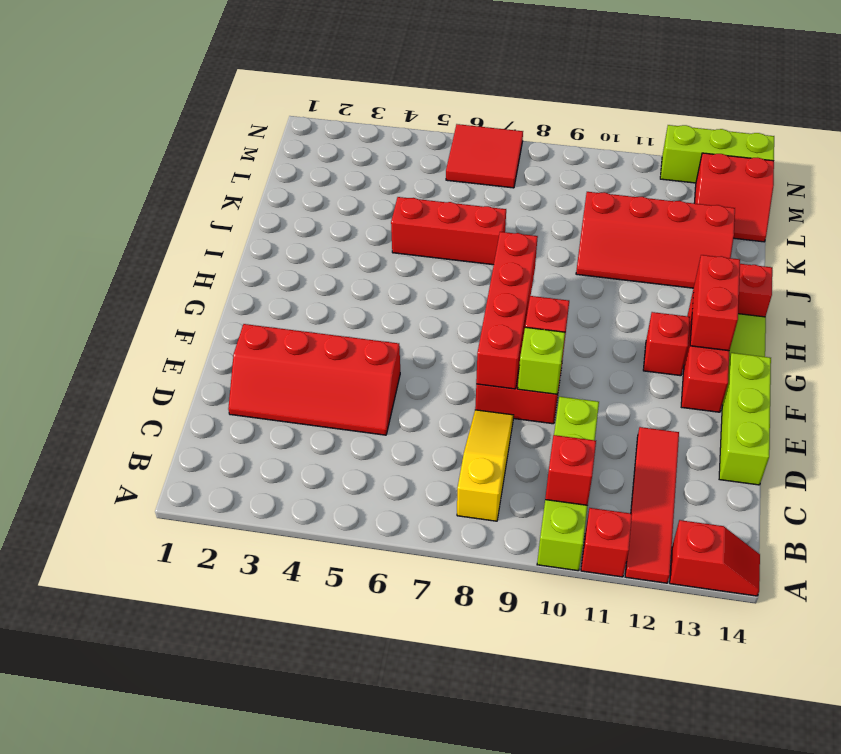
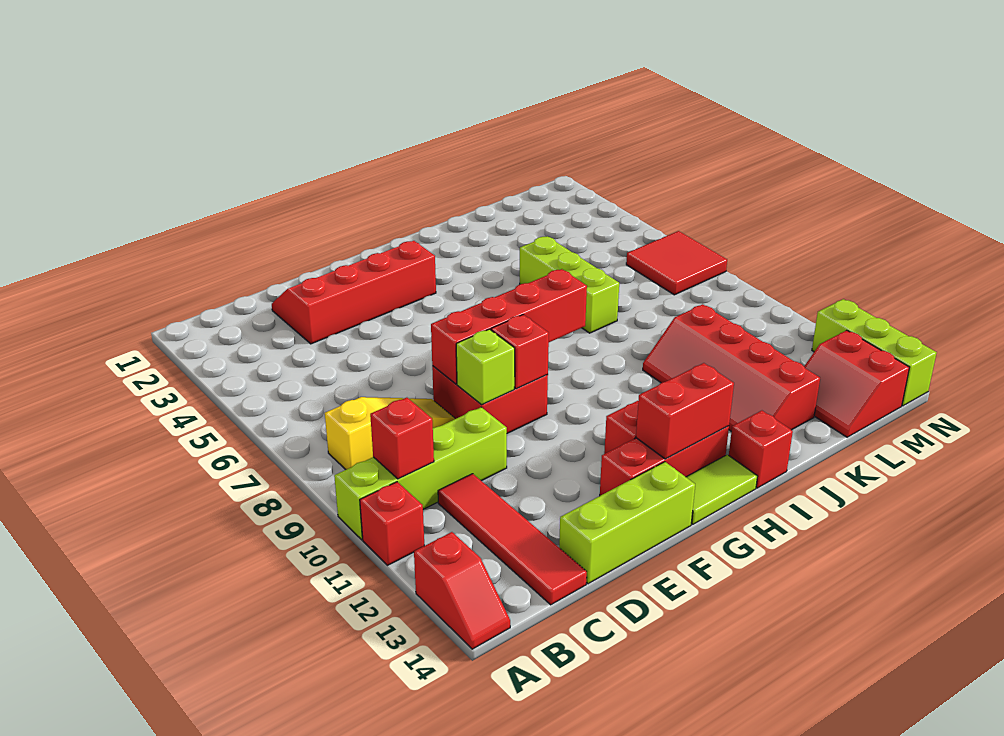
red 1x4 tile [625,427,679,583] -> red 1x4 tile turned to [438,474,587,605]
red 2x4 slope [228,324,400,435] -> red 2x4 slope turned to [272,241,436,344]
red 1x3 brick [391,197,506,265] -> lime 1x3 brick [520,236,619,333]

